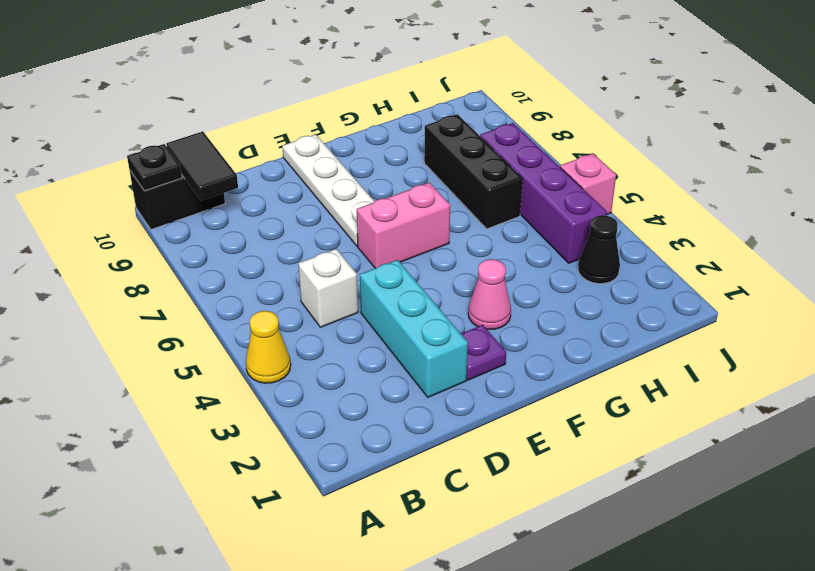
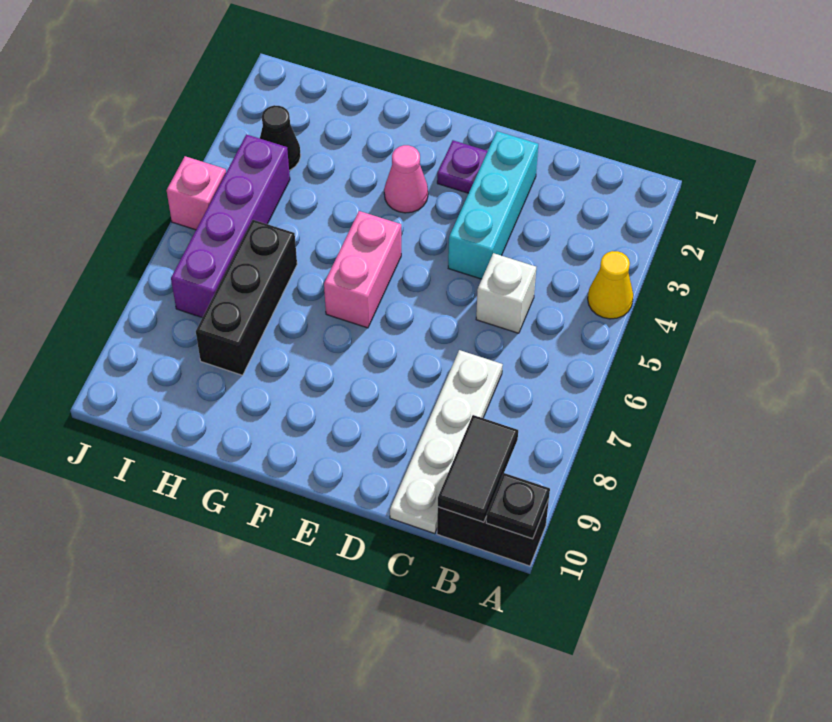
pink 1x2 brick [357,183,450,268] -> pink 1x2 brick turned to [324,211,401,328]
white 1x4 plate [282,134,375,246] -> white 1x4 plate moved to [390,350,503,534]

